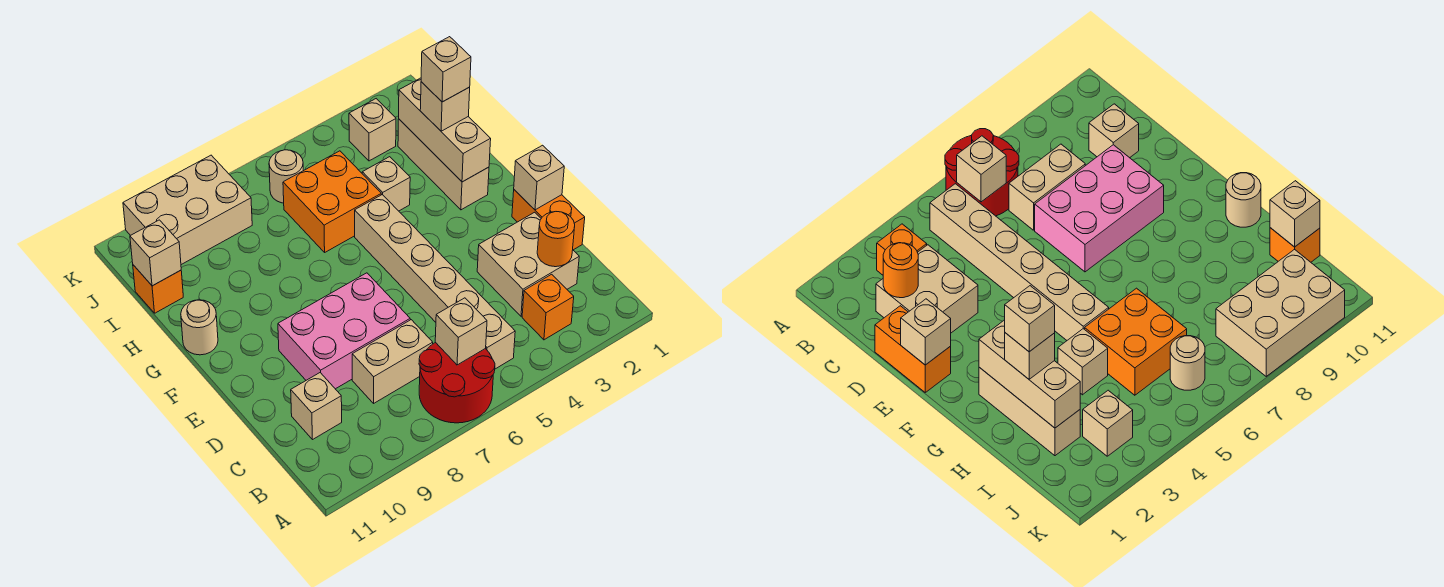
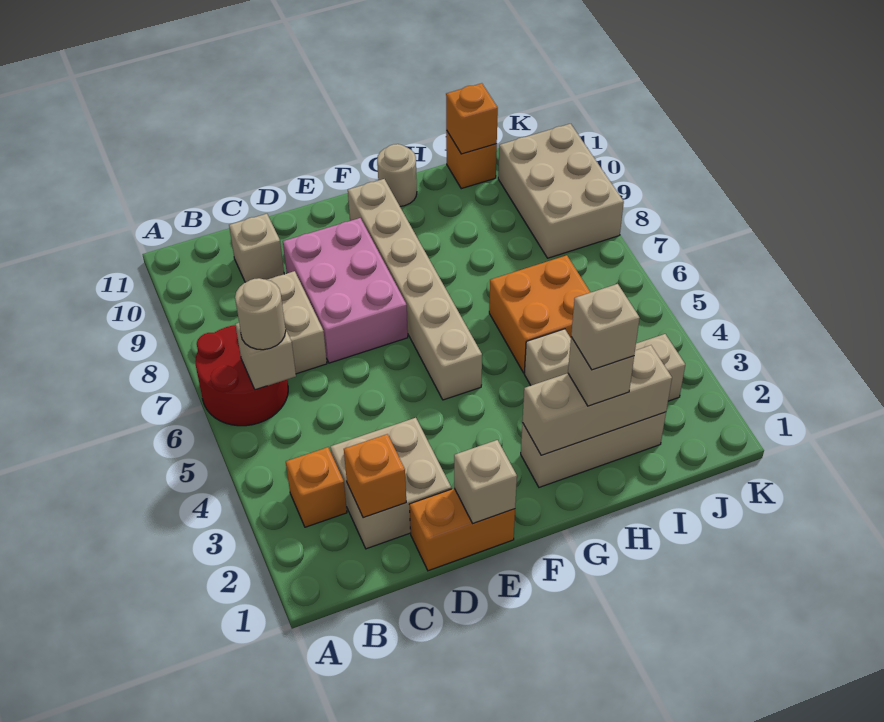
tan 1x6 brick [355,195,515,369] -> tan 1x6 brick turned to [348,179,482,400]
orange 1x1 round brick [537,212,575,267] -> orange 1x1 brick [344,434,406,518]
tan 1x1 brick [130,220,181,286] -> orange 1x1 brick [446,83,498,154]
tan 1x1 round brick [269,150,303,203] -> tan 1x1 round brick moved to [235,278,286,350]

